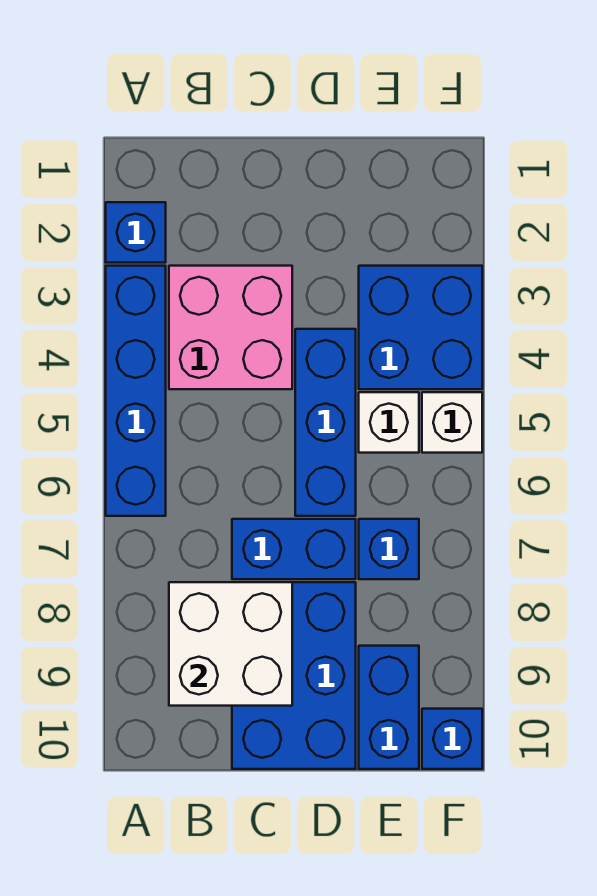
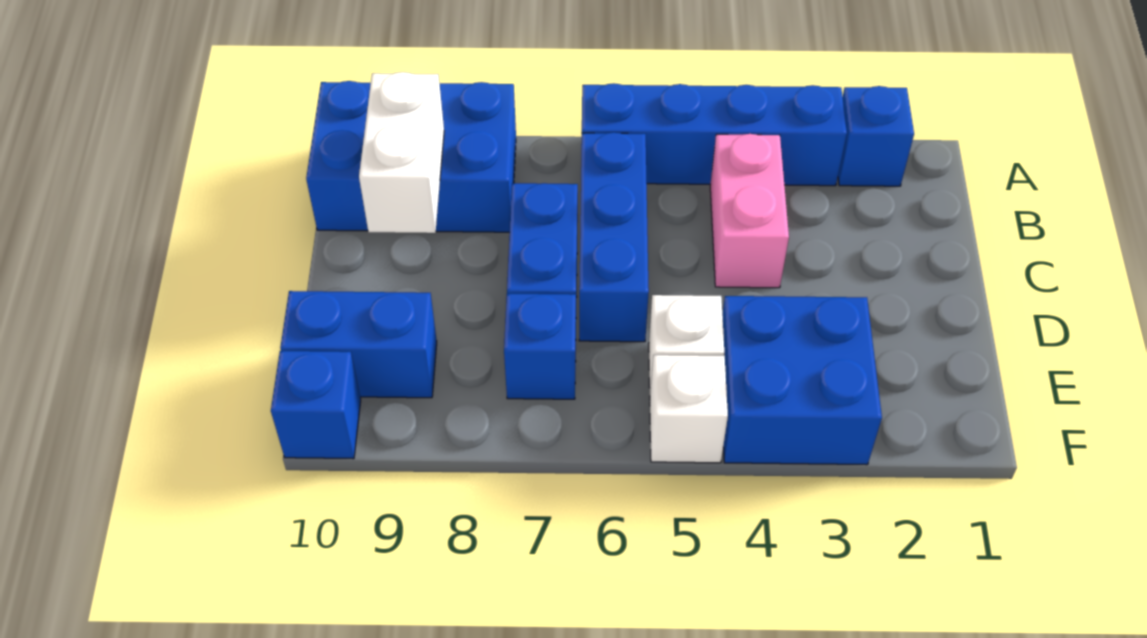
pink 2x2 brick [169,266,292,389] -> pink 1x2 brick [710,134,789,288]
white 2x2 brick [169,582,292,706] -> white 1x2 brick [359,72,444,233]
blue 2x3 brick [232,582,356,769] -> blue 2x3 brick moved to [306,81,516,232]
blue 1x3 brick [295,329,356,516] -> blue 1x3 brick turned to [579,132,649,342]

